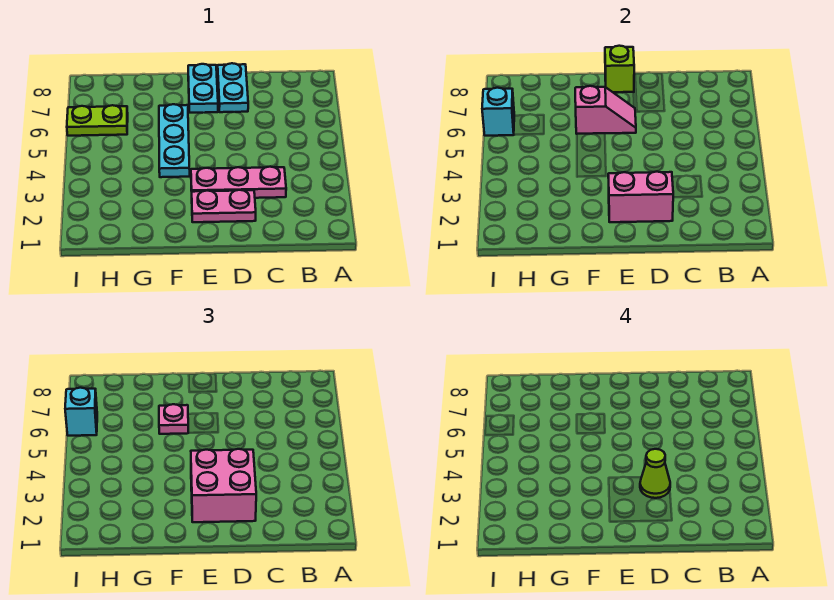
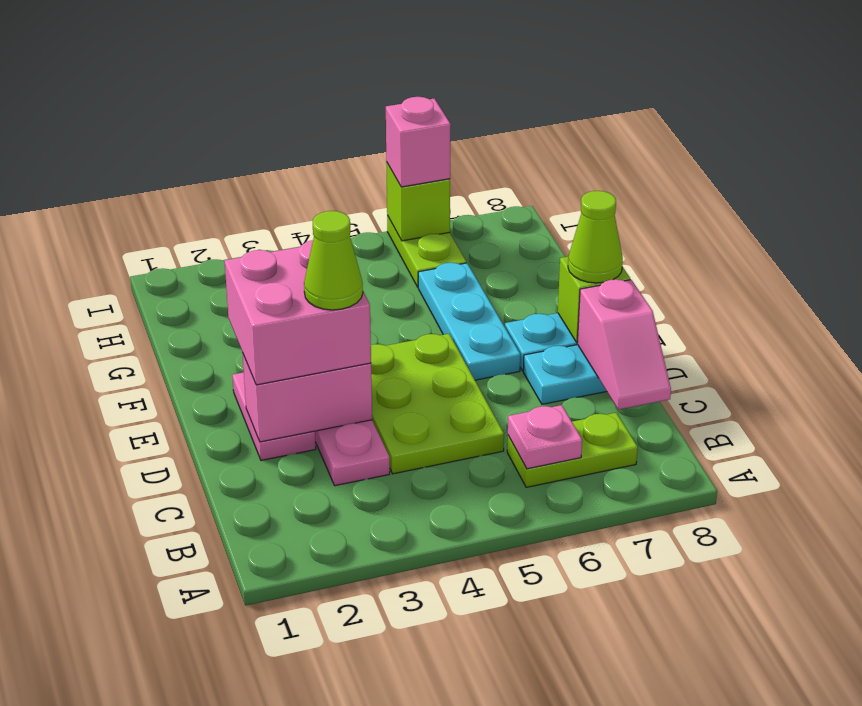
none -> lime 1x2 plate [507,413,638,487]
none -> lime 2x3 plate [371,334,504,474]
pink 1x2 brick [608,172,674,222] -> pink 1x2 brick turned to [243,355,372,442]
pink 1x2 slope [575,86,636,134] -> pink 1x2 slope moved to [577,279,671,410]
none -> lime 1x1 cone [568,191,623,283]
cyan 1x3 plate [159,104,190,177] -> cyan 1x3 plate turned to [418,263,520,380]
pink 1x1 plate [159,404,188,434] -> pink 1x1 plate moved to [508,405,582,469]
cyan 1x1 brick [482,88,514,136] -> lime 1x1 brick [386,162,450,241]
cyan 1x1 brick [65,388,97,436] -> pink 1x1 brick [386,97,451,187]

